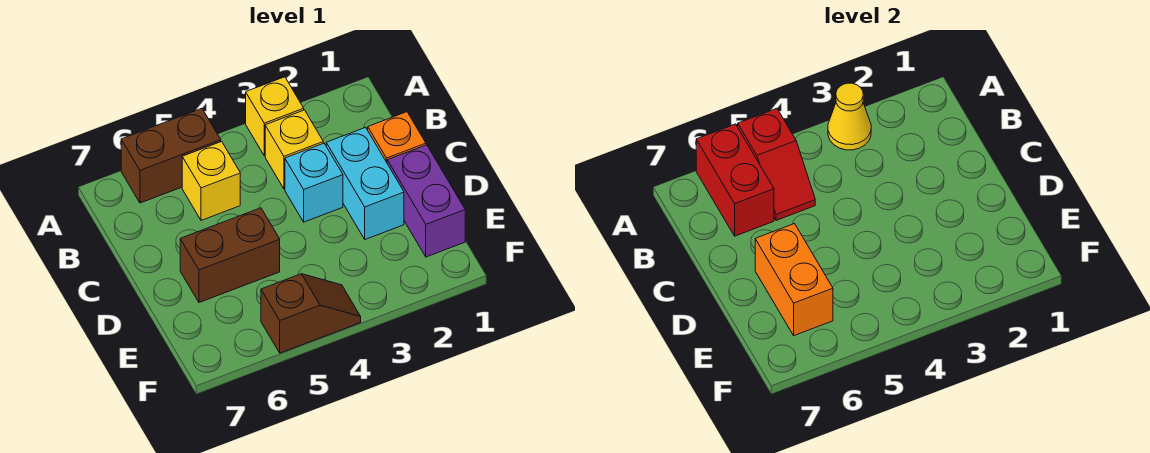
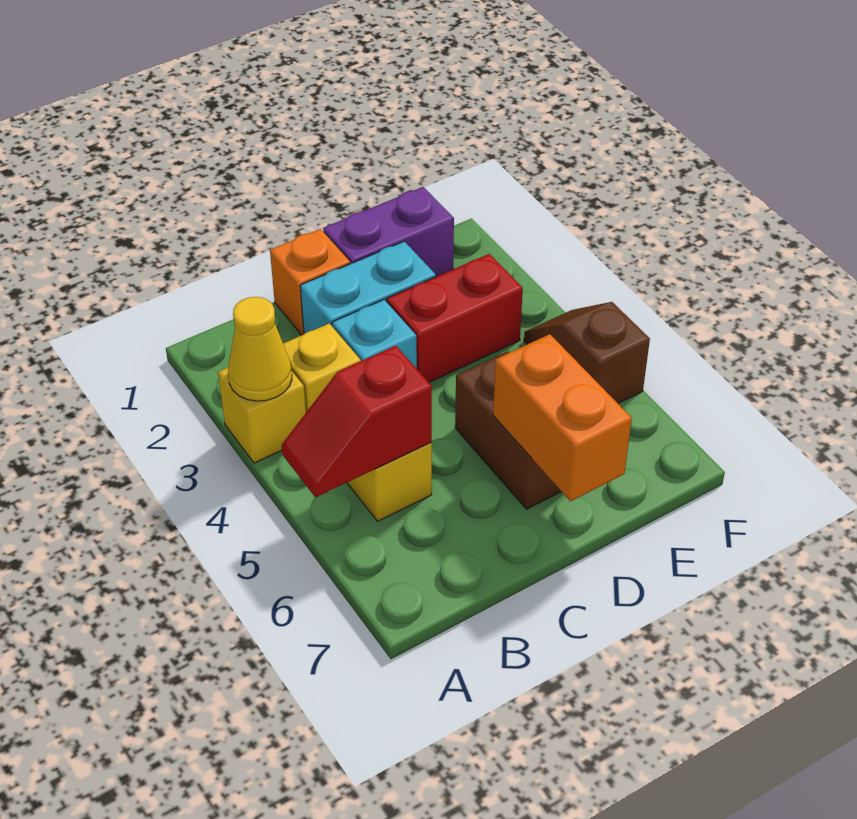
brown 1x2 brick [121,108,221,203] -> none
red 1x2 slope [738,108,815,220] -> red 1x2 slope turned to [282,346,432,497]
red 1x2 brick [696,124,774,236] -> red 1x2 brick moved to [387,254,523,382]
orange 1x2 brick [755,224,833,336] -> orange 1x2 brick turned to [493,334,632,501]

